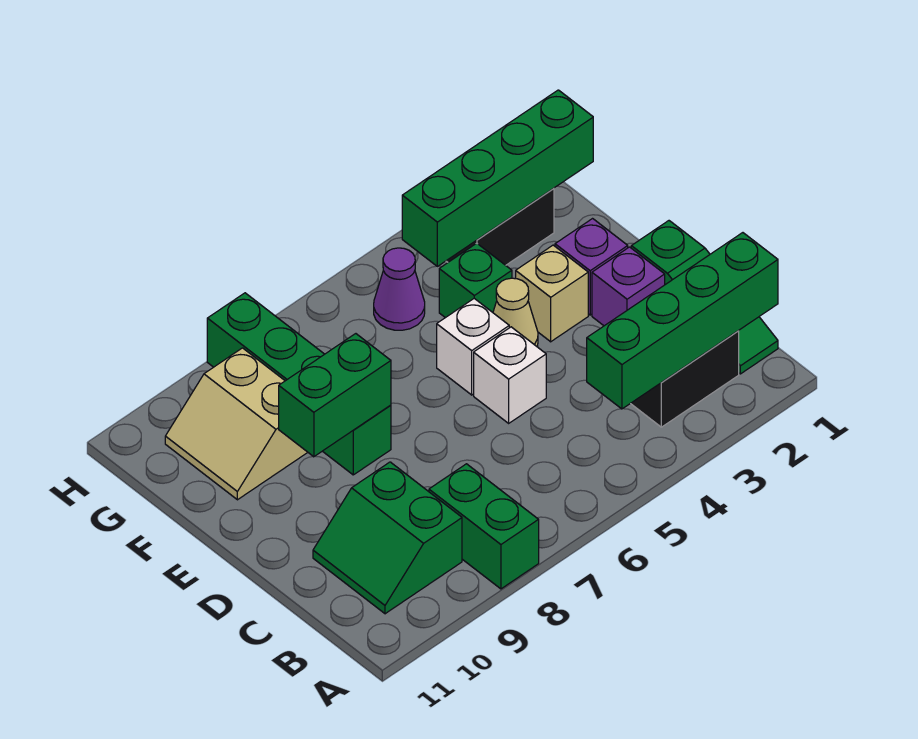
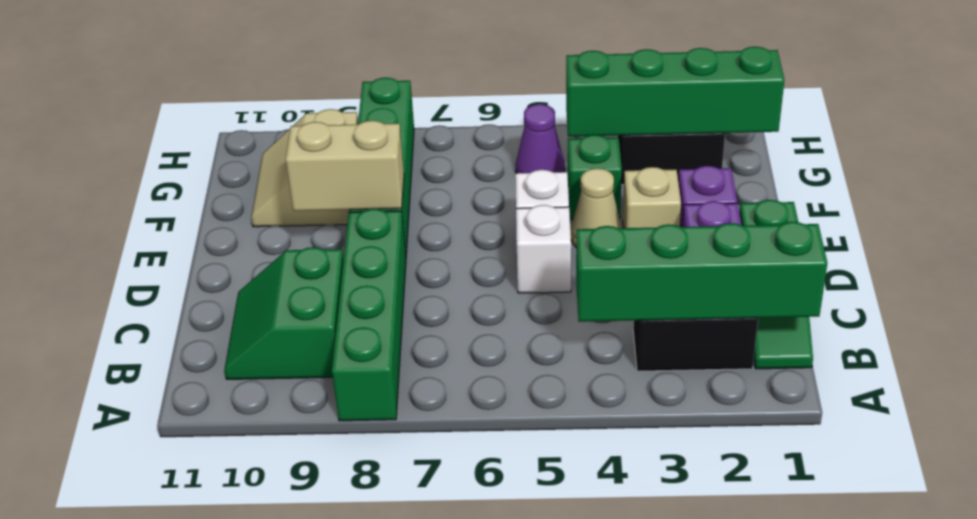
green 1x2 brick [429,464,539,589] -> green 1x4 brick [332,209,406,421]
green 1x2 brick [279,334,391,457] -> tan 1x2 brick [286,121,404,211]

